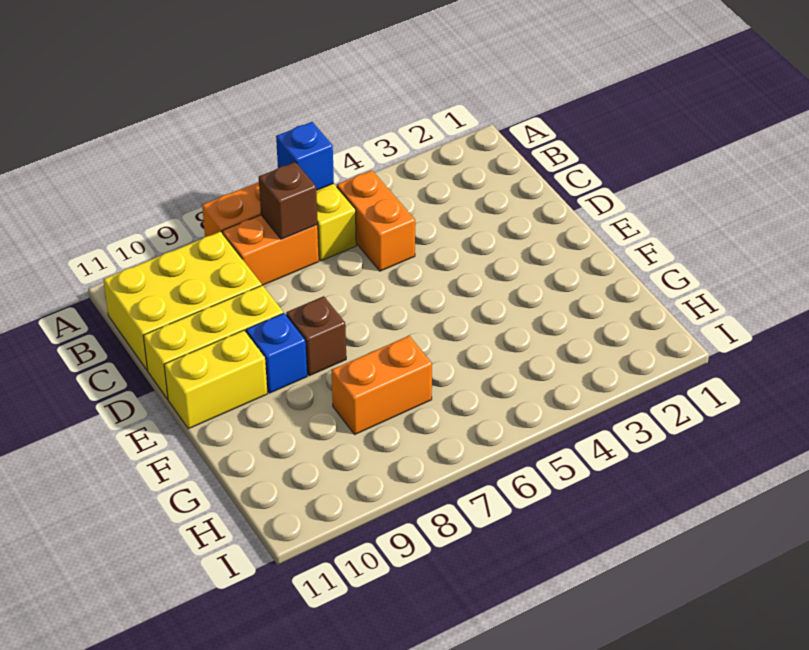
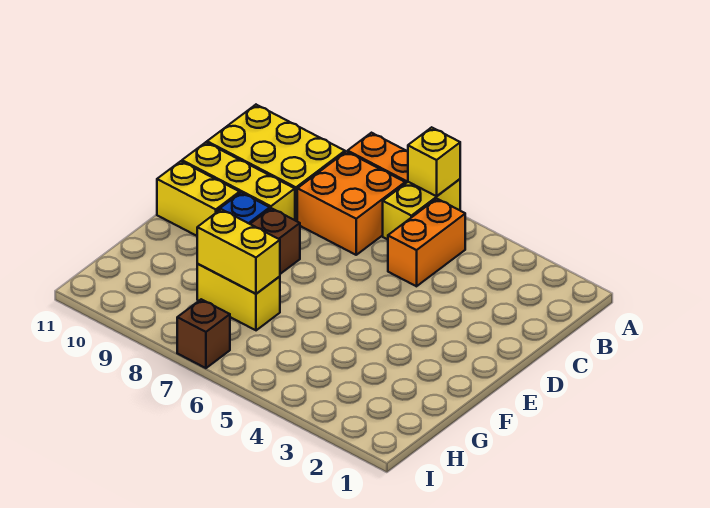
blue 1x1 brick [276,122,334,190] -> yellow 1x1 brick [408,127,460,196]
orange 1x2 brick [222,215,319,285] -> orange 2x2 brick [297,152,405,255]
brown 1x1 brick [259,162,318,239] -> brown 1x1 brick moved to [177,299,230,368]
orange 1x2 brick [331,336,432,434] -> yellow 1x2 brick [197,264,280,330]
none -> yellow 1x2 brick [197,209,280,294]

